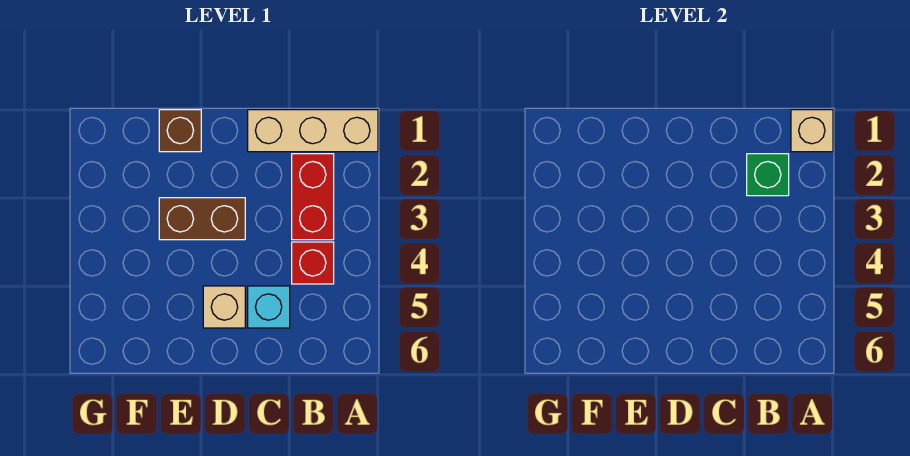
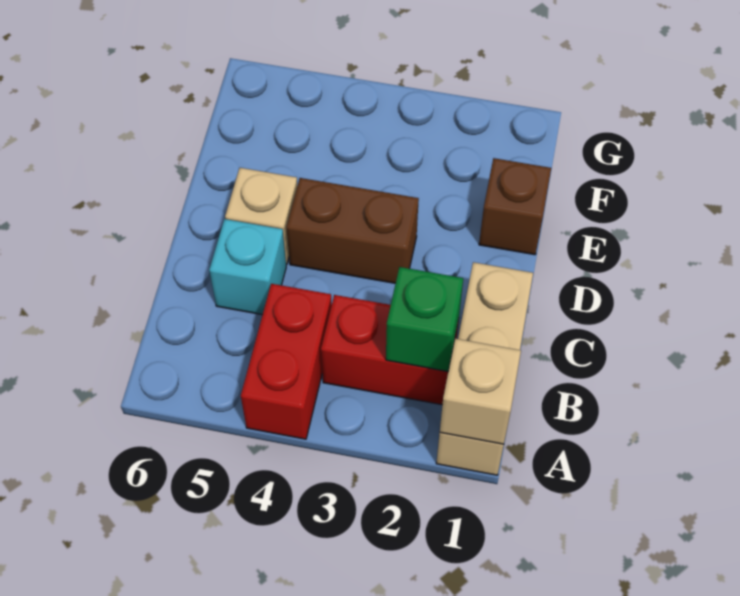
red 1x1 brick [292,242,334,284] -> red 1x2 brick [241,284,332,439]
brown 1x2 brick [159,198,245,240] -> brown 1x2 brick turned to [286,178,419,283]

